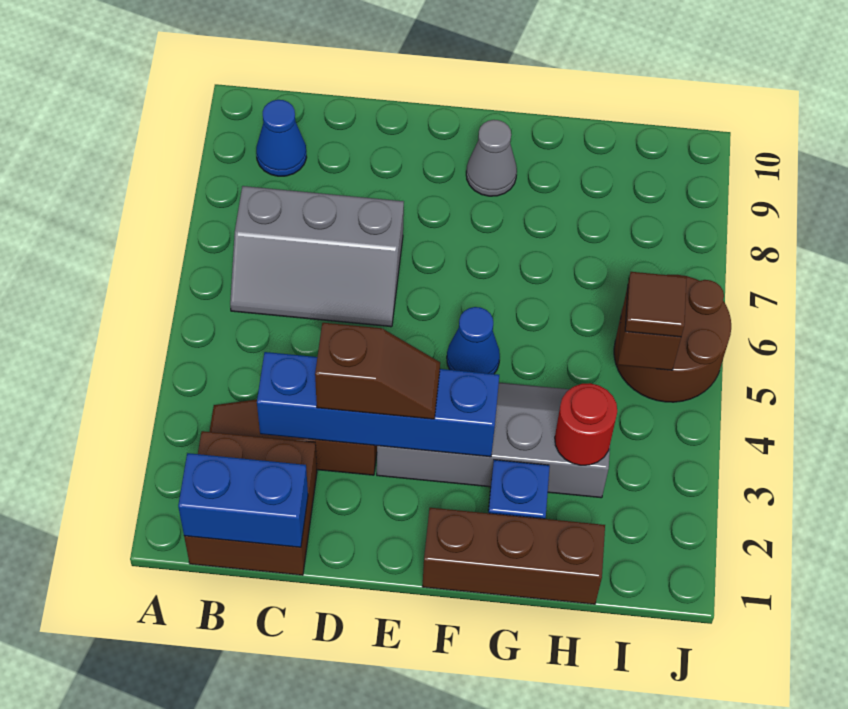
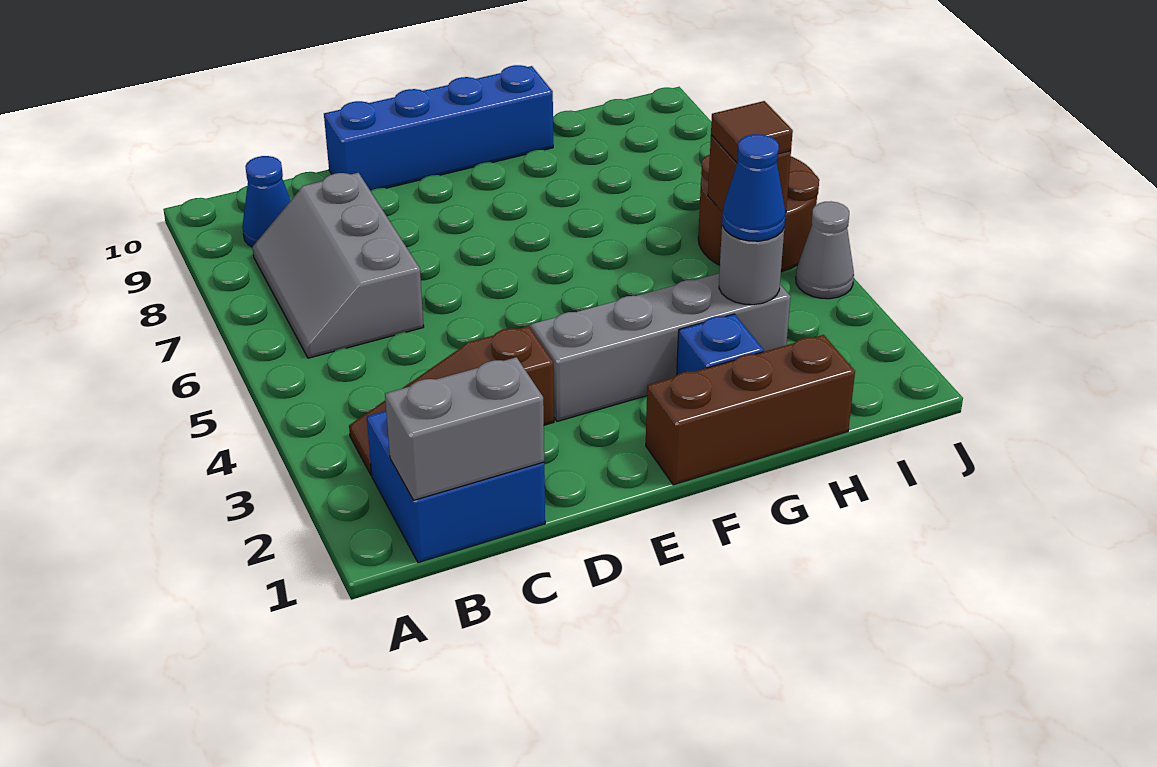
brown 2x2 brick [184,431,317,575] -> blue 2x2 brick [367,411,545,563]
blue 1x2 brick [178,453,308,547] -> grey 1x2 brick [385,357,544,500]
grey 2x3 slope [230,186,404,327] -> grey 2x3 slope turned to [253,173,424,358]
blue 1x4 brick [257,352,499,457] -> blue 1x4 brick moved to [324,65,553,191]
brown 1x2 slope [315,323,440,419] -> none
blue 1x1 cone [447,307,500,374] -> blue 1x1 cone moved to [722,134,785,241]
grey 1x1 cone [466,120,517,196] -> grey 1x1 cone moved to [796,202,854,299]
red 1x1 round brick [555,383,617,465] -> grey 1x1 round brick [719,225,784,305]

